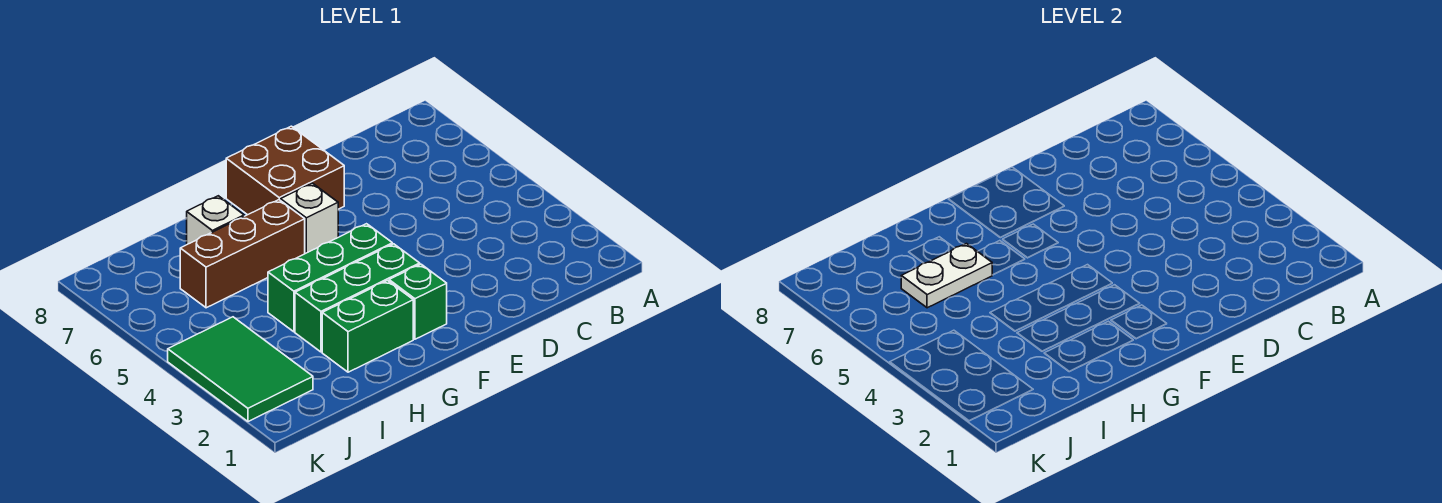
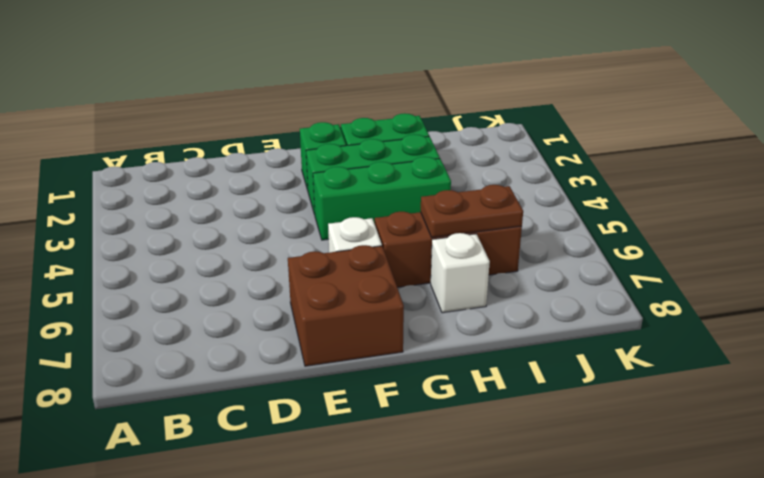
white 1x2 plate [901,244,992,308] -> brown 1x2 plate [421,185,523,238]
green 2x3 tile [168,317,313,421] -> none

